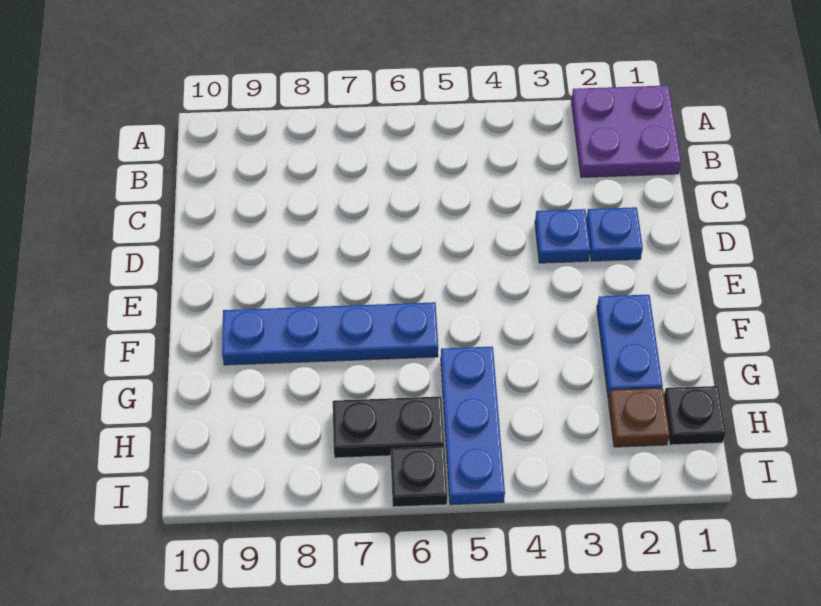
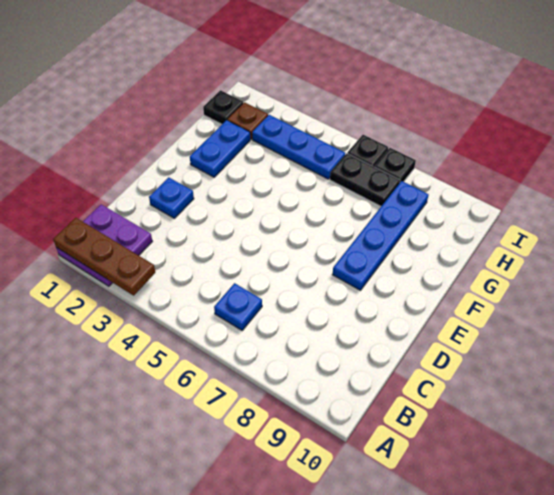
none -> brown 1x3 plate [53,218,155,296]
blue 1x1 plate [535,209,590,263] -> blue 1x1 plate moved to [214,283,262,330]
blue 1x4 plate [222,302,438,365] -> blue 1x4 plate turned to [332,181,429,290]
blue 1x3 plate [441,347,505,505] -> blue 1x3 plate turned to [252,115,345,179]
none -> black 1x1 plate [374,148,416,182]

